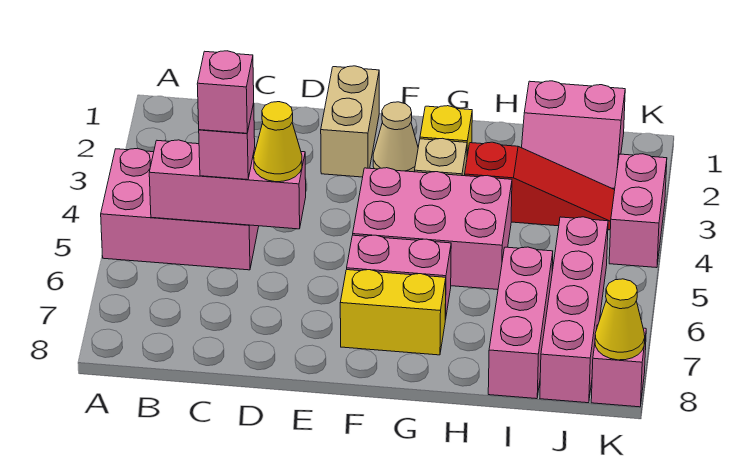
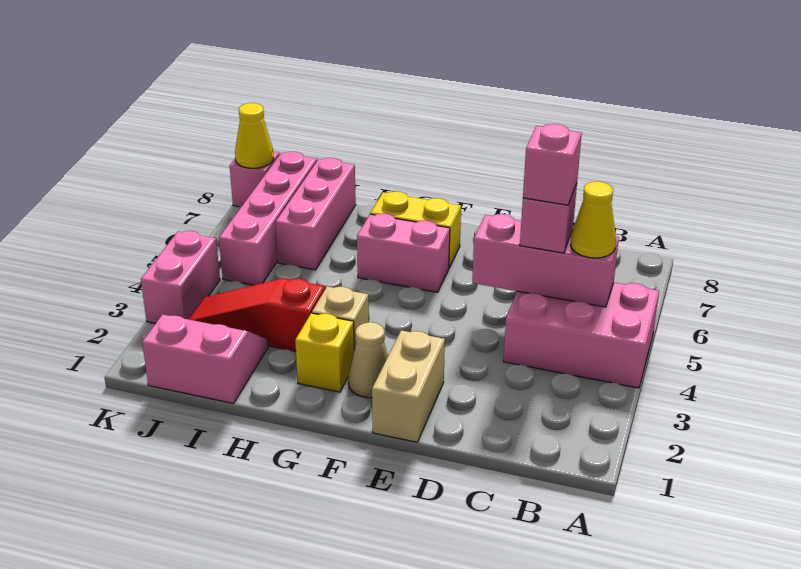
yellow 1x1 cone [254,102,302,182] -> yellow 1x1 cone moved to [570,182,616,258]
pink 2x3 brick [353,168,512,290] -> none

